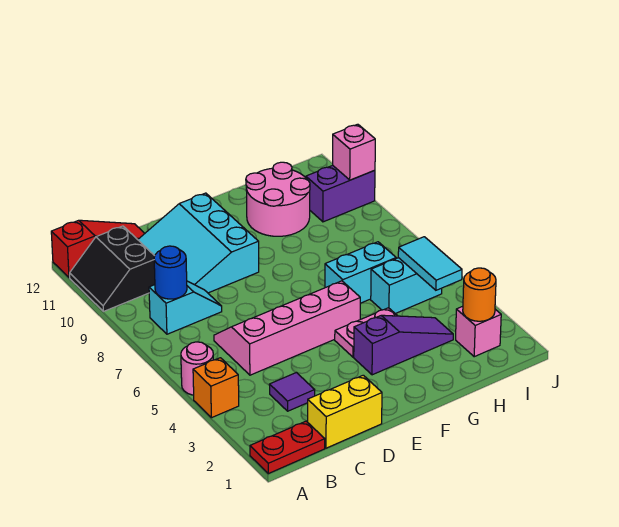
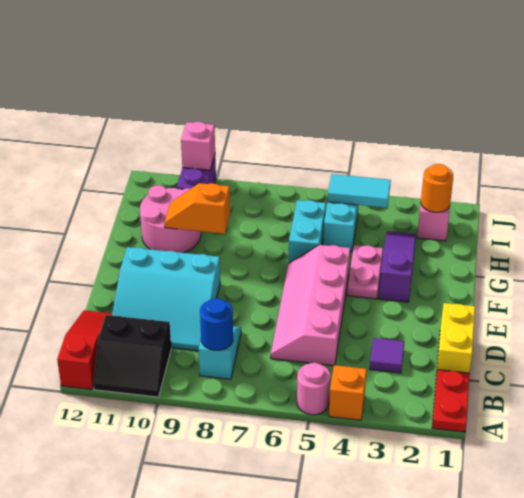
none -> orange 1x2 slope [165,183,230,234]

